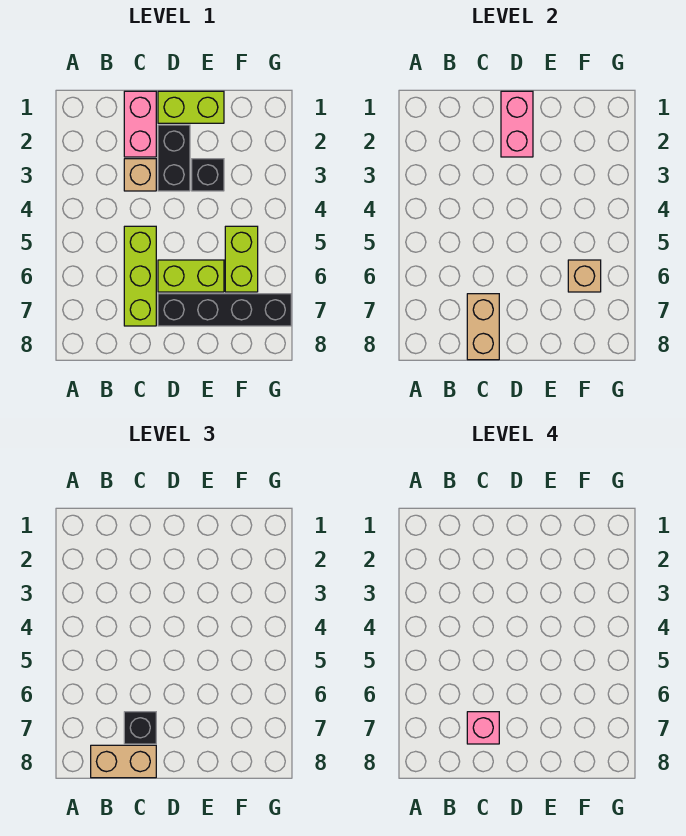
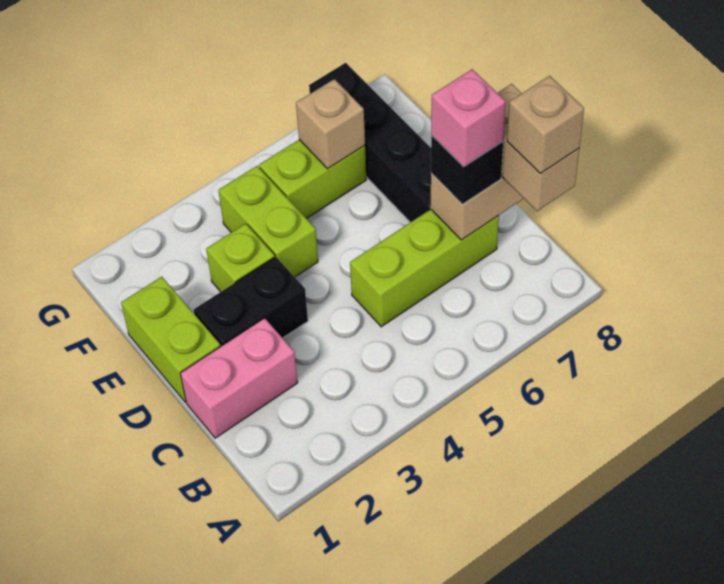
tan 1x1 brick [124,159,156,191] -> tan 1x1 brick moved to [507,76,584,173]
pink 1x2 brick [501,91,533,157] -> none
lime 1x2 brick [158,260,224,292] -> lime 1x2 brick moved to [218,166,318,277]
black 1x1 brick [192,159,224,191] -> lime 1x1 brick [206,224,275,292]

